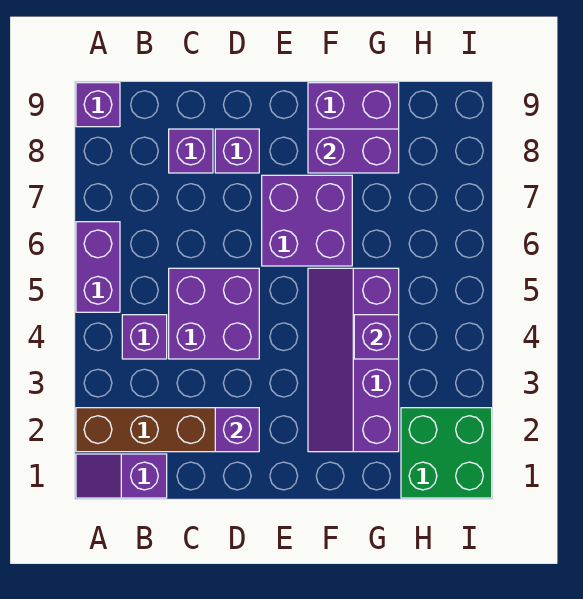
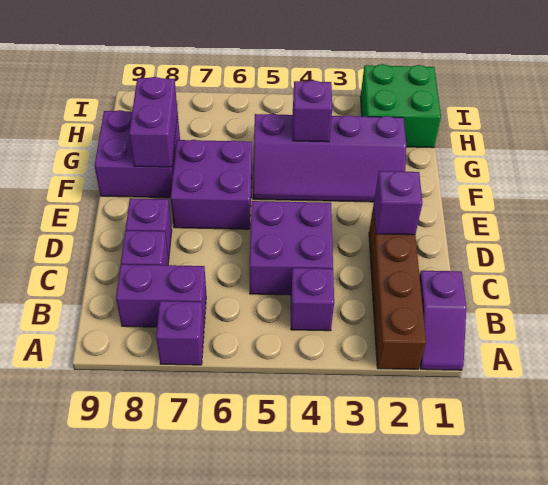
purple 1x2 brick [76,222,120,312] -> purple 1x2 brick moved to [116,264,206,327]
purple 1x1 brick [76,83,120,127] -> purple 1x1 brick moved to [156,301,204,365]

